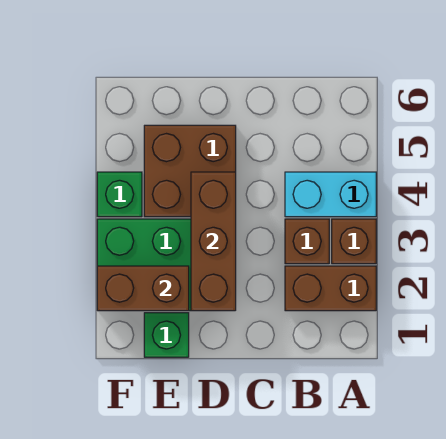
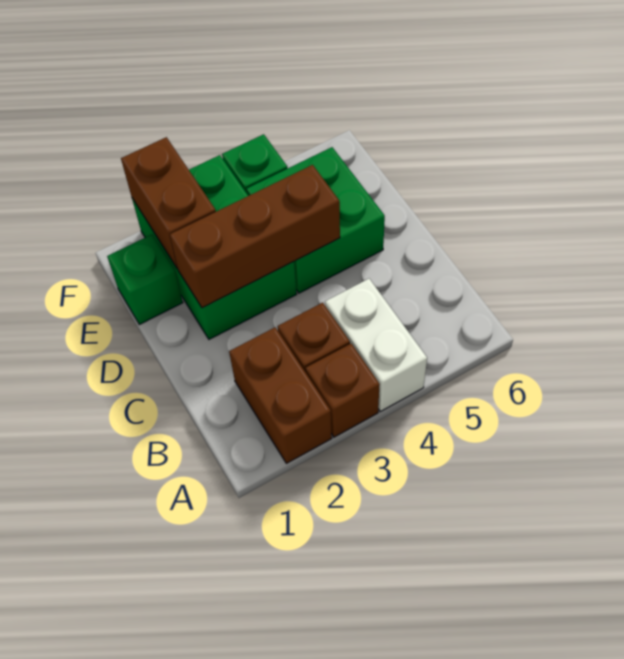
cyan 1x2 brick [285,172,376,217] -> white 1x2 brick [325,279,427,411]
brown 2x2 brick [144,125,236,217] -> green 2x2 brick [246,147,385,293]

